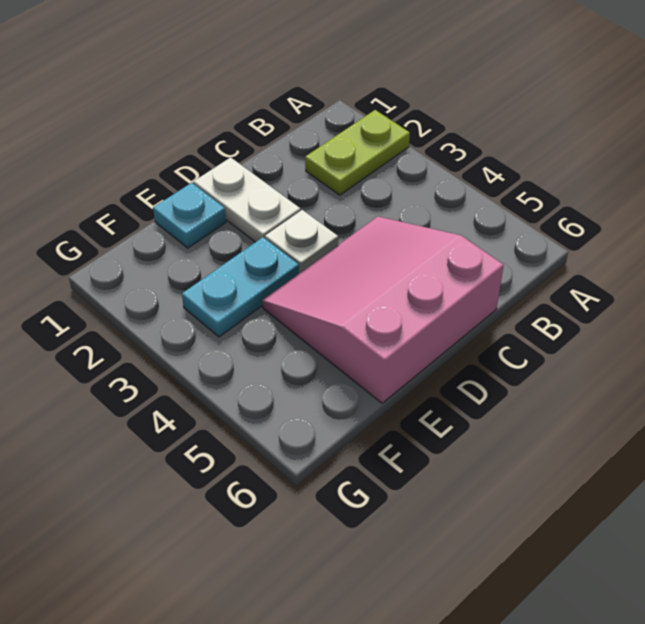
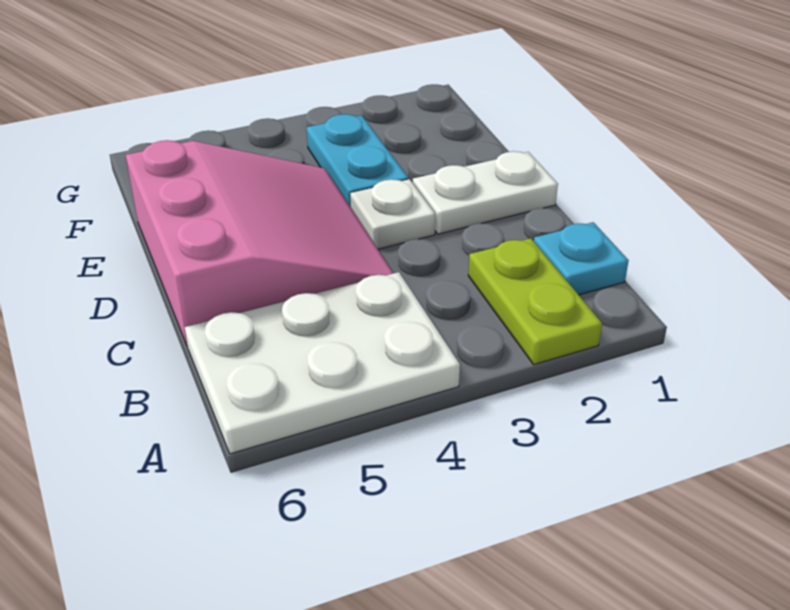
none -> white 2x3 plate [185,272,460,454]
cyan 1x1 plate [153,183,226,248] -> cyan 1x1 plate moved to [534,222,629,295]

